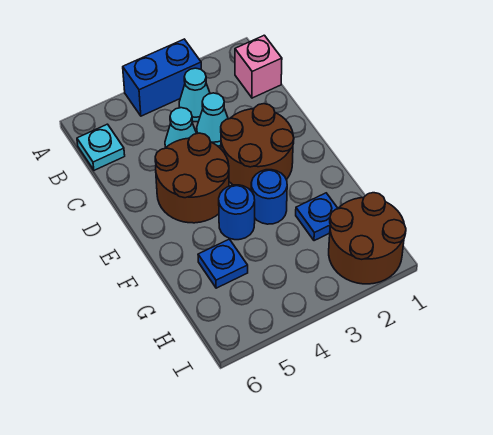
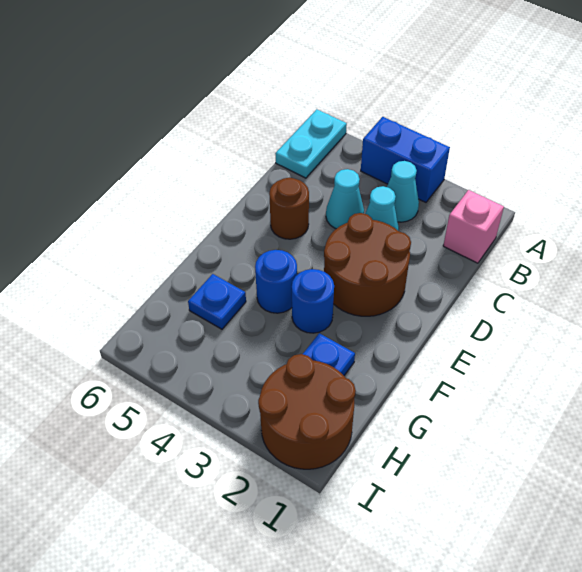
cyan 1x1 plate [77,124,125,170] -> cyan 1x2 plate [275,109,347,178]
brown 2x2 round brick [155,133,229,223] -> brown 1x1 round brick [269,178,309,239]

